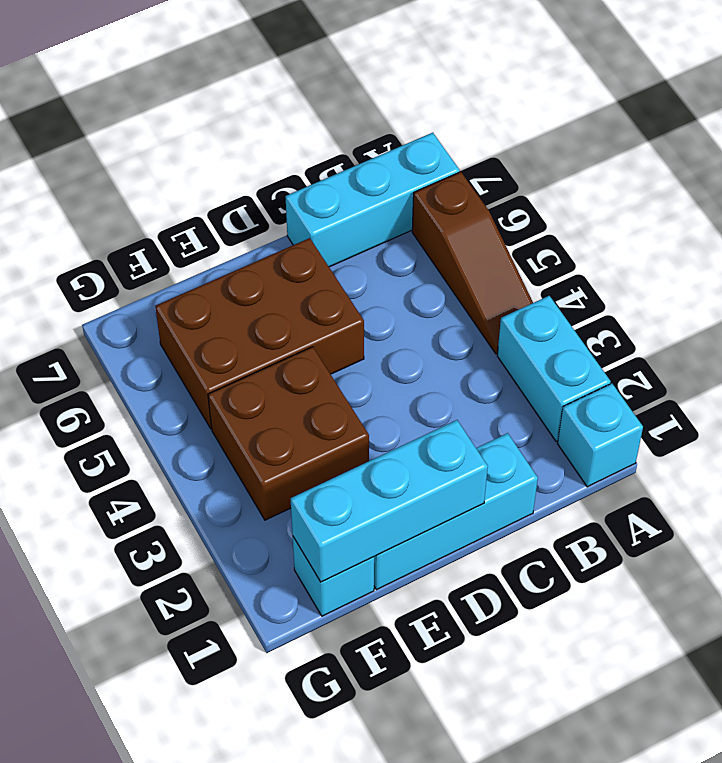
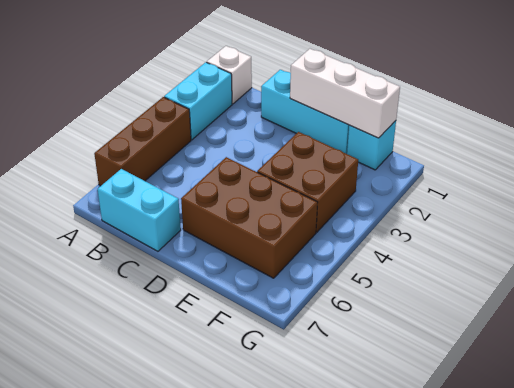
cyan 1x1 brick [557,384,643,487] -> white 1x1 brick [207,46,252,104]
brown 1x3 slope [412,172,533,354] -> brown 1x3 brick [94,97,191,186]
cyan 1x3 brick [286,133,460,267] -> cyan 1x2 brick [98,169,181,251]
cyan 1x3 brick [291,420,488,582] -> white 1x3 brick [290,49,400,138]

